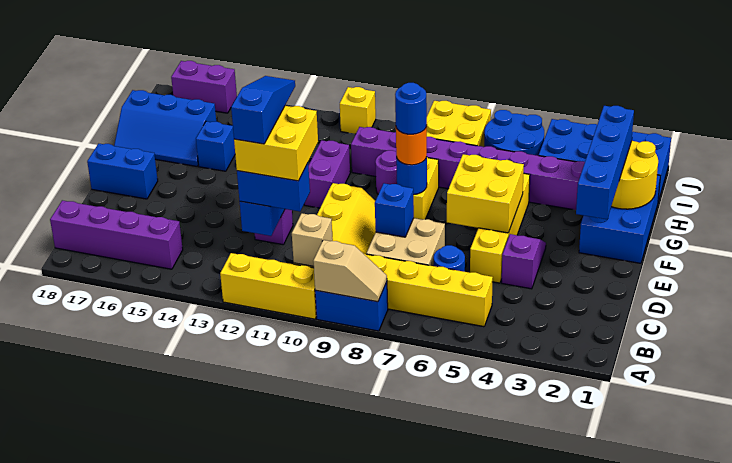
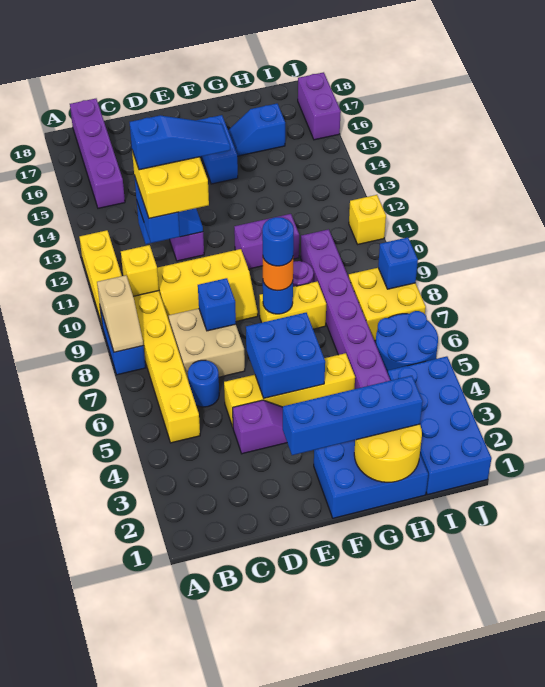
tan 1x1 brick [292,213,333,266] -> yellow 1x1 brick [121,245,159,296]
yellow 2x2 brick [447,154,524,233] -> blue 2x2 brick [246,313,325,398]
blue 1x2 brick [87,144,158,199] -> blue 1x2 brick moved to [196,115,238,184]
blue 1x1 brick [196,121,235,171] -> blue 1x1 brick moved to [378,237,418,289]
blue 2x3 slope [114,90,216,166] -> blue 1x2 slope [228,104,285,156]

